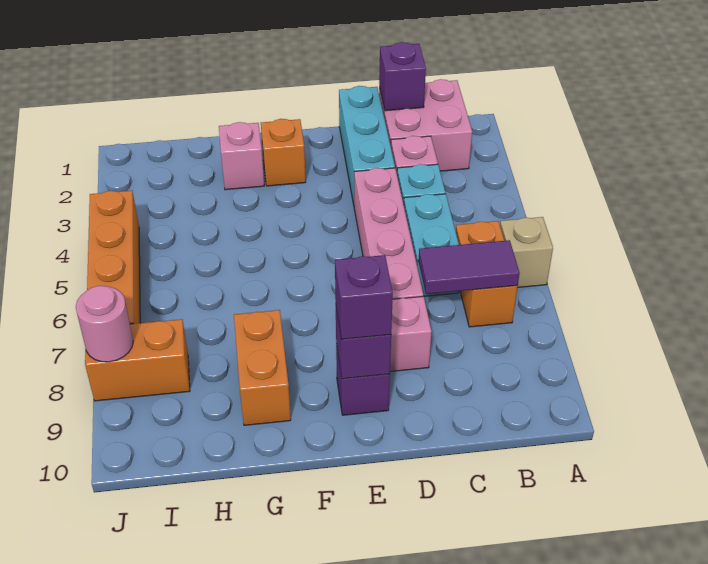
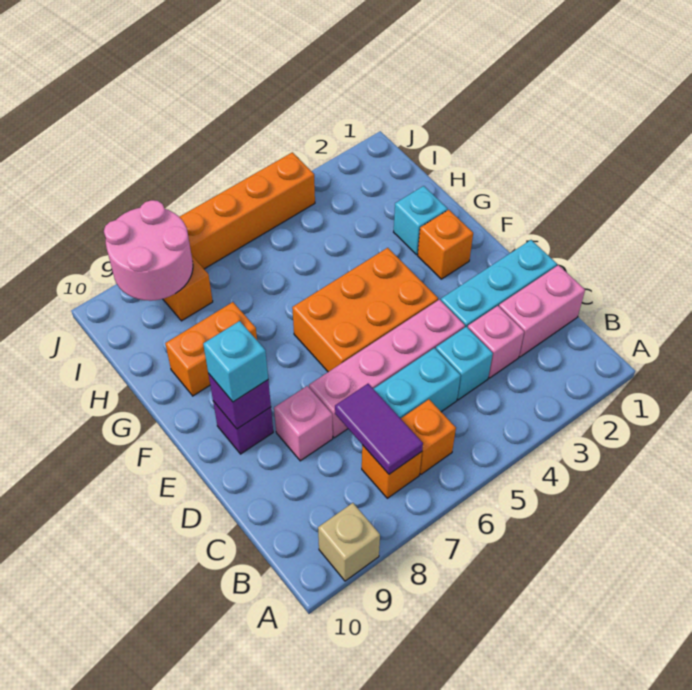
tan 1x1 brick [500,217,553,287] -> tan 1x1 brick moved to [318,503,380,581]
pink 2x2 brick [379,79,472,171] -> pink 1x2 brick [499,265,585,357]
purple 1x1 brick [379,42,426,111] -> none
none -> orange 2x3 brick [292,248,438,372]
purple 1x1 brick [335,255,393,339] -> cyan 1x1 brick [203,321,268,402]
pink 1x1 brick [219,122,264,190] -> cyan 1x1 brick [394,186,447,255]
pink 1x1 round brick [76,286,133,362] -> pink 2x2 round brick [104,200,193,301]

